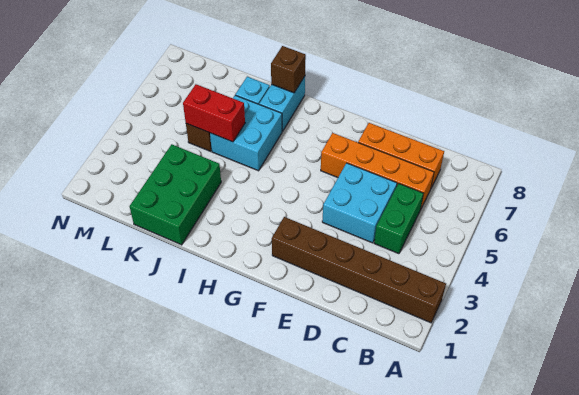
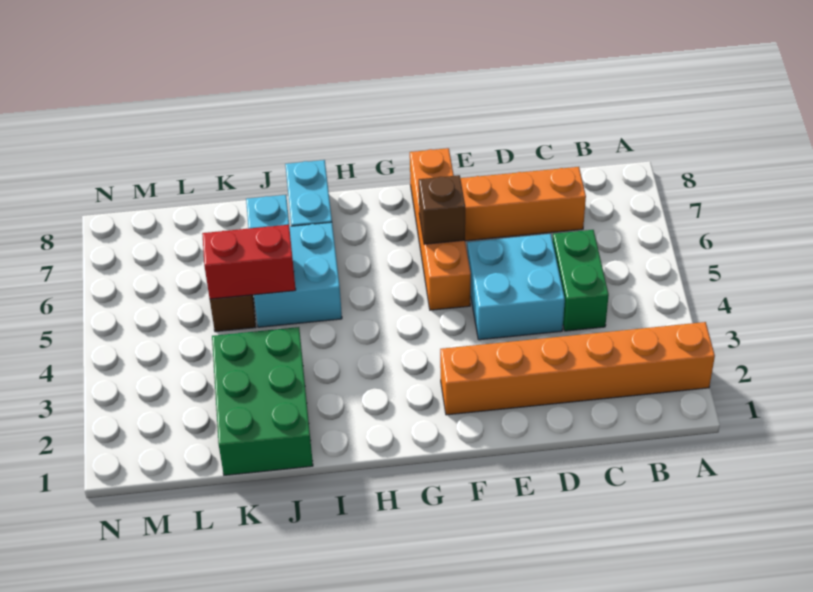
brown 1x6 brick [272,217,446,323] -> orange 1x6 brick [440,322,715,415]
orange 1x4 brick [321,133,434,210] -> orange 1x4 brick turned to [410,148,471,310]
brown 1x1 brick [271,46,306,93] -> brown 1x1 brick moved to [419,175,465,244]

